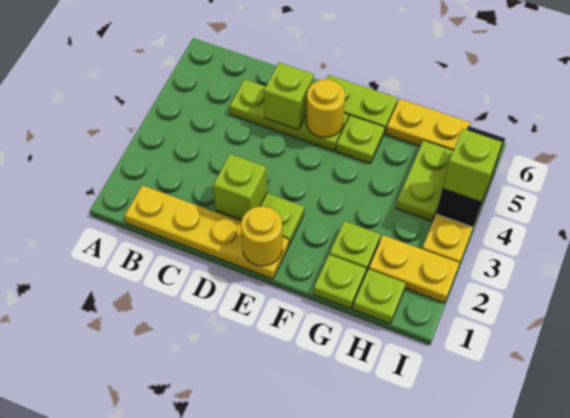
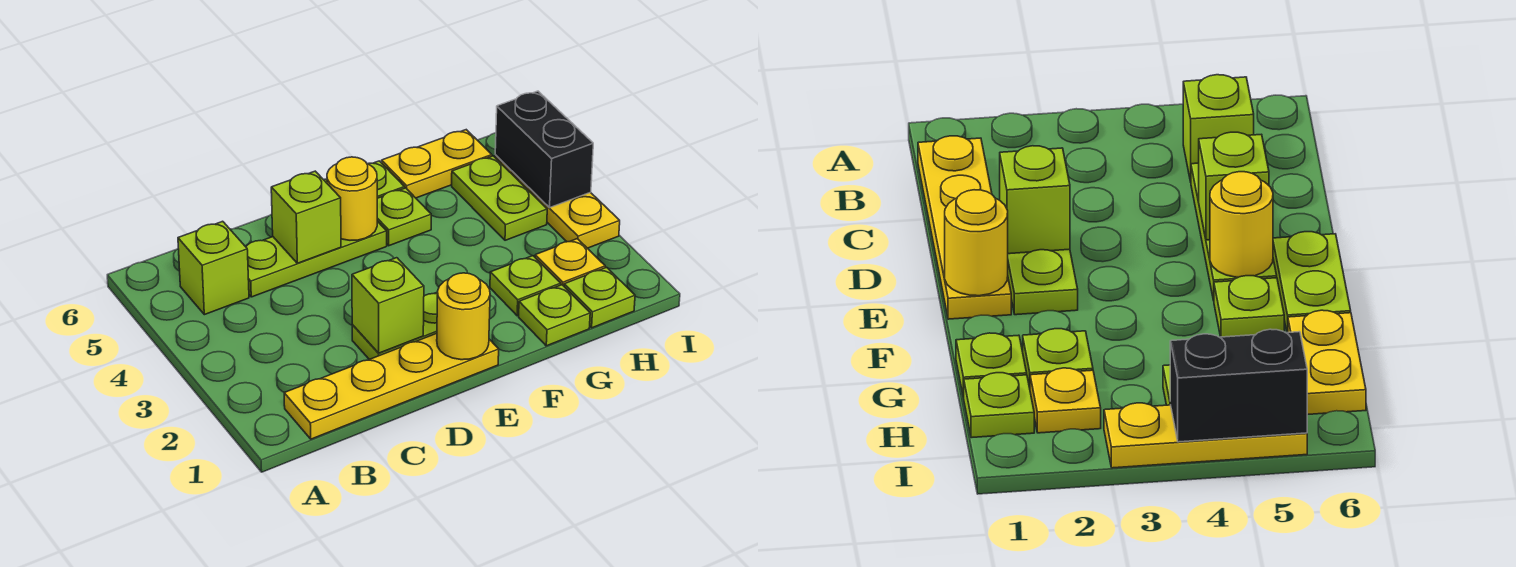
yellow 1x2 plate [369,235,460,303] -> yellow 1x1 plate [535,239,606,286]
lime 1x1 brick [442,129,502,202] -> lime 1x1 brick moved to [178,221,249,315]

